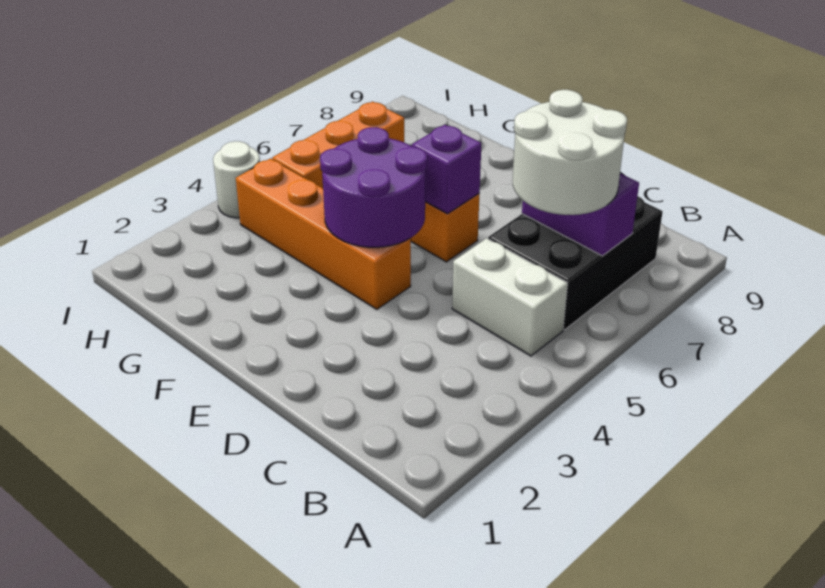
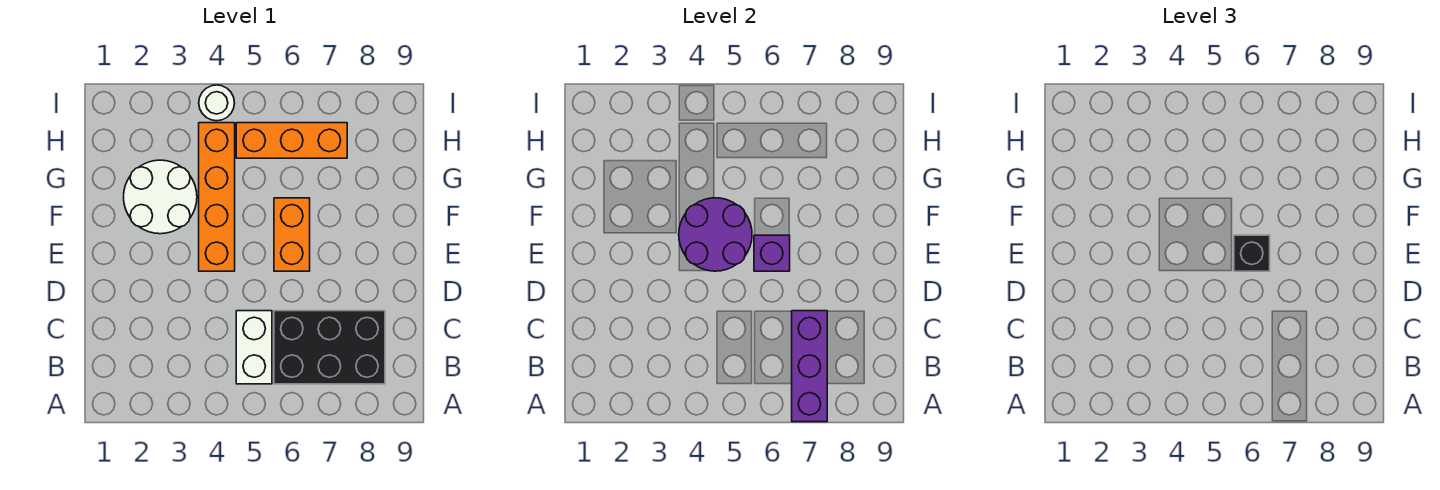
white 2x2 round brick [513,90,627,215] -> white 2x2 round brick moved to [124,160,197,234]
purple 1x2 brick [522,174,639,256] -> purple 1x3 brick [792,311,827,422]
none -> black 1x1 brick [1234,235,1270,271]

